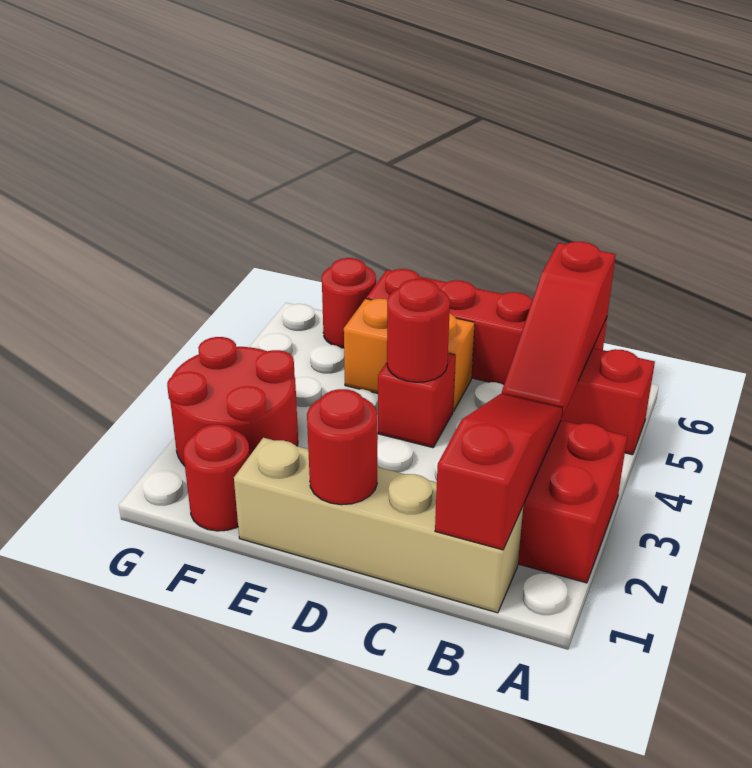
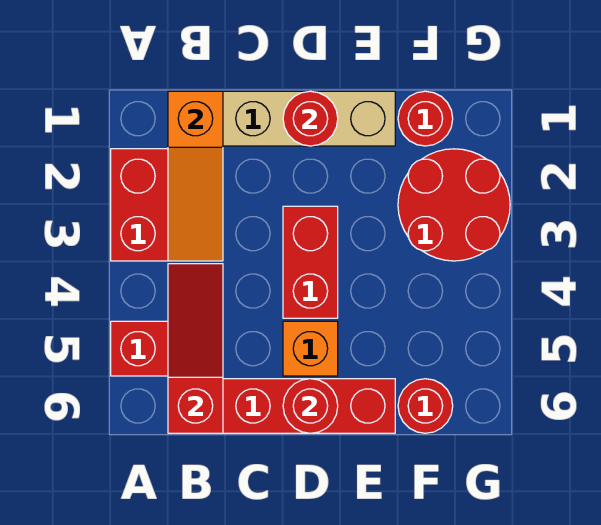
red 1x3 slope [435,394,562,550] -> orange 1x3 slope [168,91,223,261]
red 1x1 brick [378,354,455,448] -> red 1x2 brick [283,206,338,318]
red 1x1 round brick [387,279,450,382] -> red 1x1 round brick moved to [283,379,338,433]
orange 1x2 brick [344,298,475,412] -> orange 1x1 brick [283,321,338,376]

